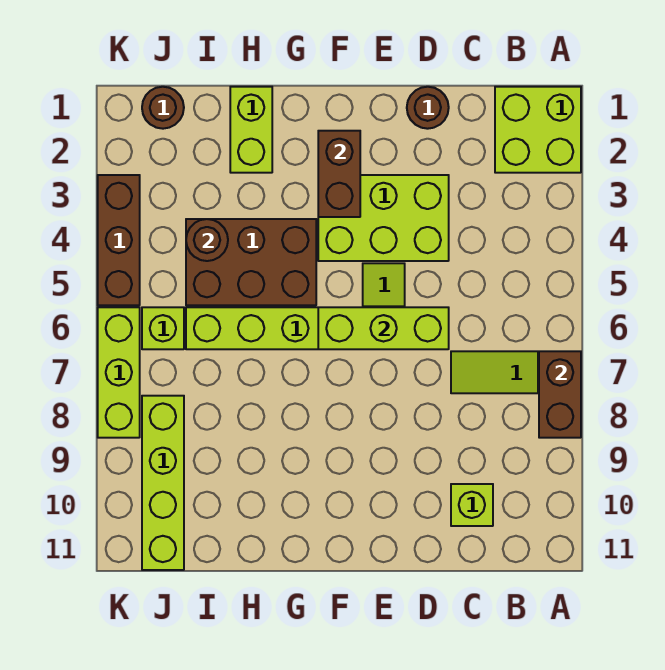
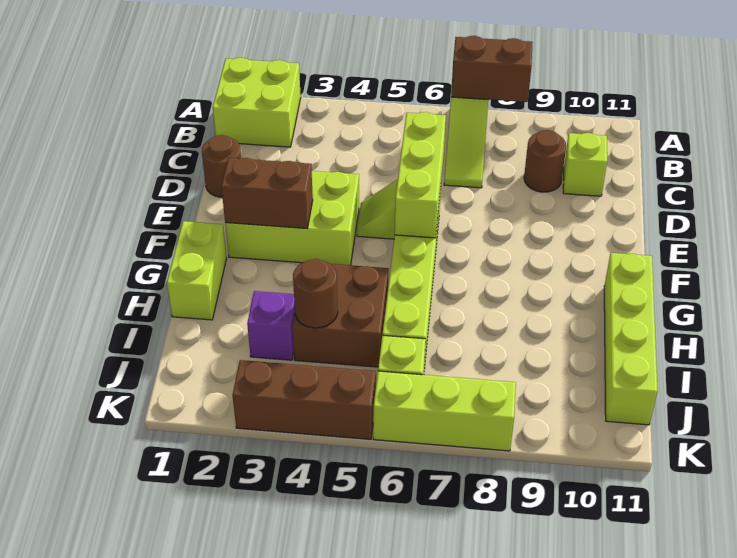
lime 2x3 brick [318,175,449,261] -> lime 2x3 brick turned to [225,171,359,265]
brown 2x3 brick [186,219,316,305] -> brown 2x2 brick [292,264,389,367]
lime 1x2 brick [230,87,272,173] -> lime 1x2 brick turned to [167,221,226,320]
none -> purple 1x1 brick [247,291,295,360]
brown 1x1 round brick [142,87,184,129] -> brown 1x1 round brick moved to [524,130,566,192]
lime 1x4 brick [142,396,184,570] -> lime 1x4 brick turned to [604,253,658,425]

